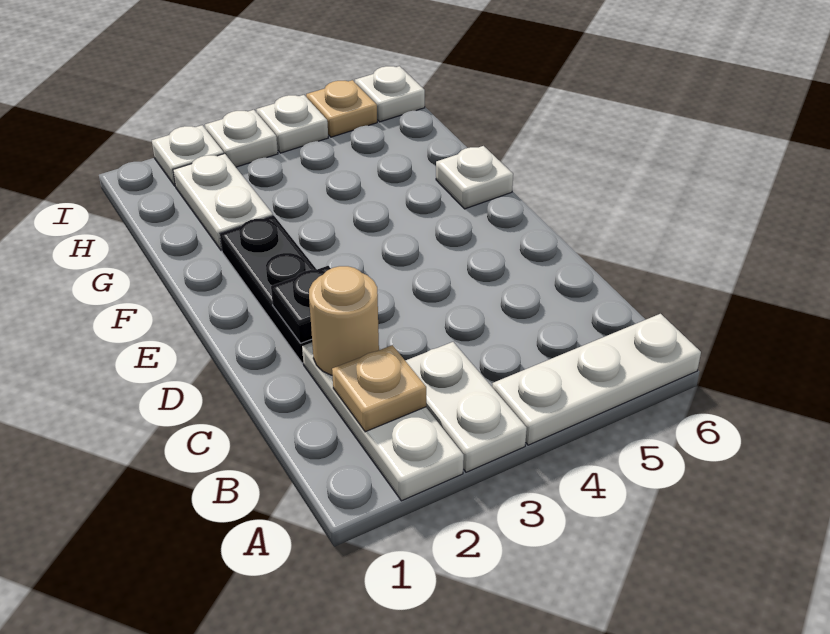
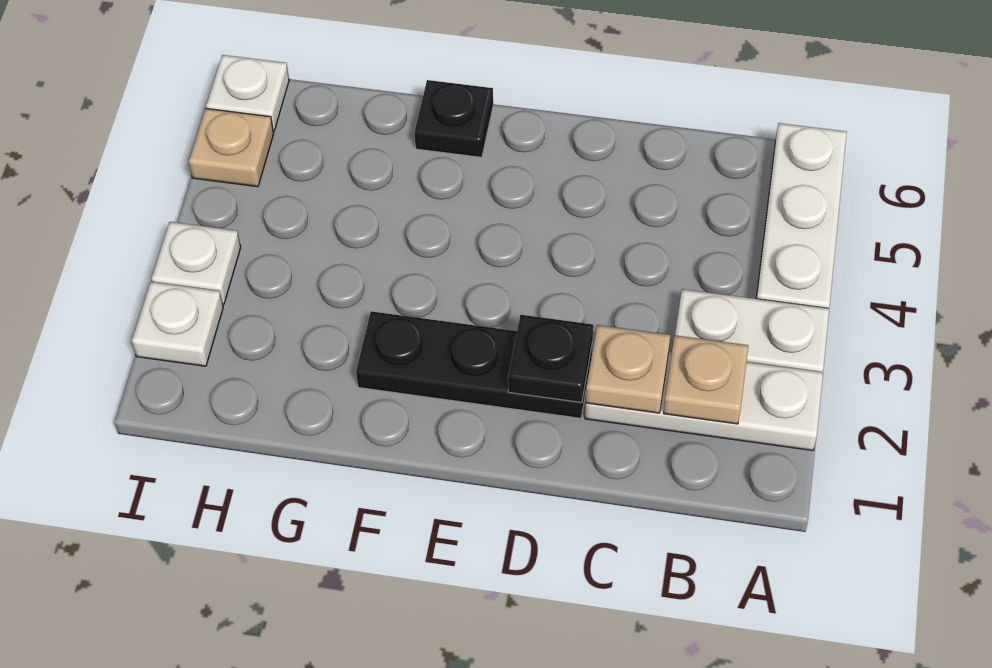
tan 1x1 round brick [309,266,379,375] -> tan 1x1 plate [586,325,670,413]
white 1x1 plate [436,146,513,209] -> black 1x1 plate [414,80,493,157]
white 1x2 plate [173,154,273,251] -> none
white 1x1 plate [256,95,328,153] -> none

